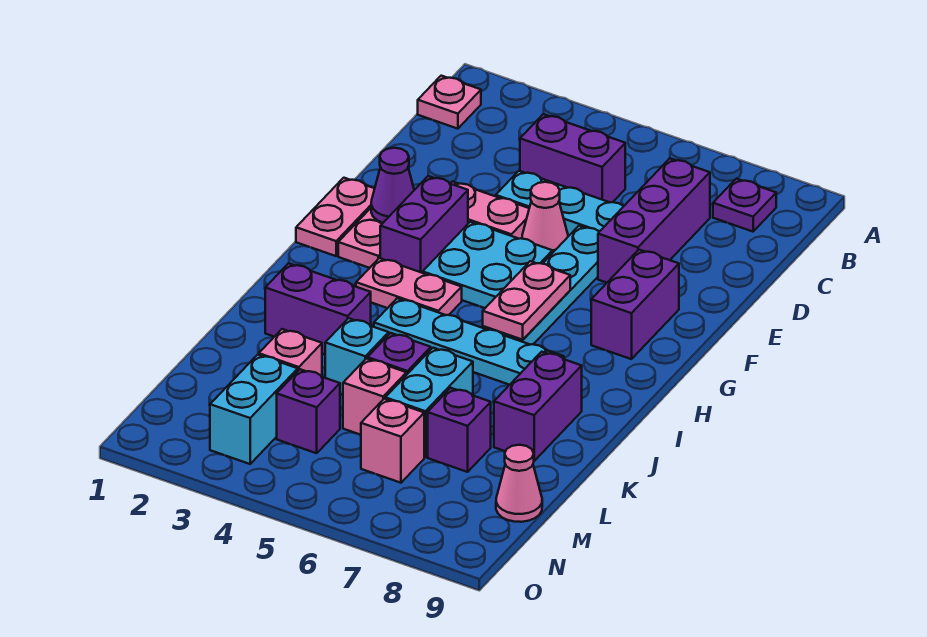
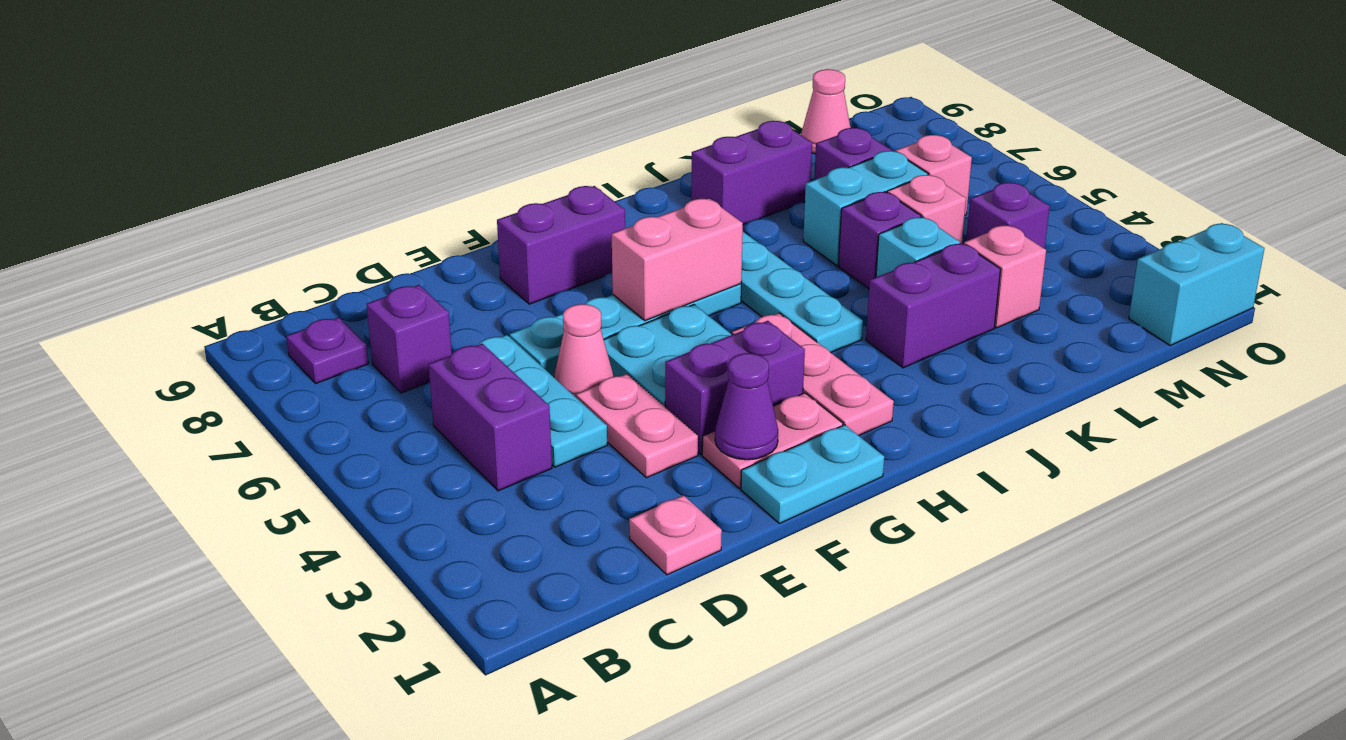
pink 1x1 plate [418,76,481,129] -> pink 1x1 plate moved to [629,495,722,575]
purple 1x3 brick [598,158,710,283] -> purple 1x1 brick [366,285,452,393]
pink 1x2 plate [296,178,375,256] -> cyan 1x2 plate [741,425,884,524]
pink 1x2 plate [483,261,570,340] -> pink 1x2 brick [612,198,743,321]
pink 1x2 plate [356,258,462,315] -> pink 1x3 plate [732,313,894,436]
purple 1x2 brick [265,263,371,354] -> purple 1x2 brick turned to [866,243,1001,368]
cyan 1x2 brick [210,355,298,464] -> cyan 1x2 brick moved to [1129,223,1265,346]

